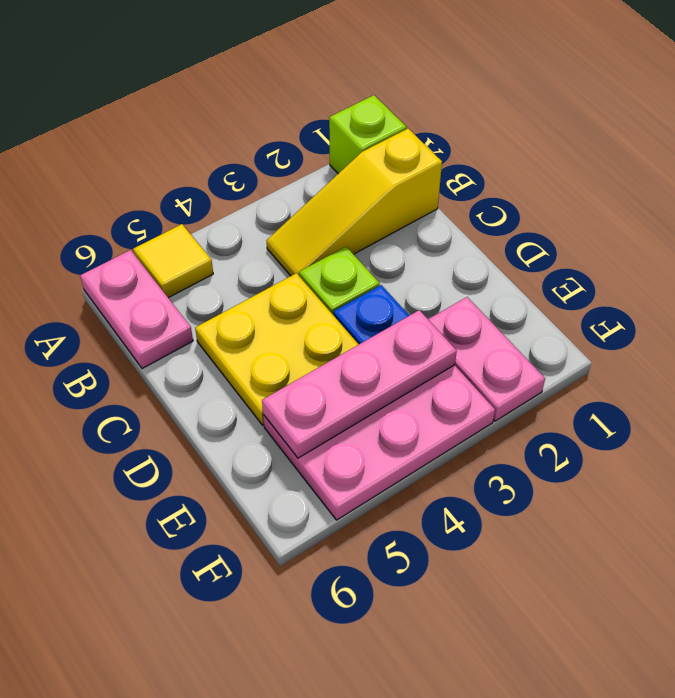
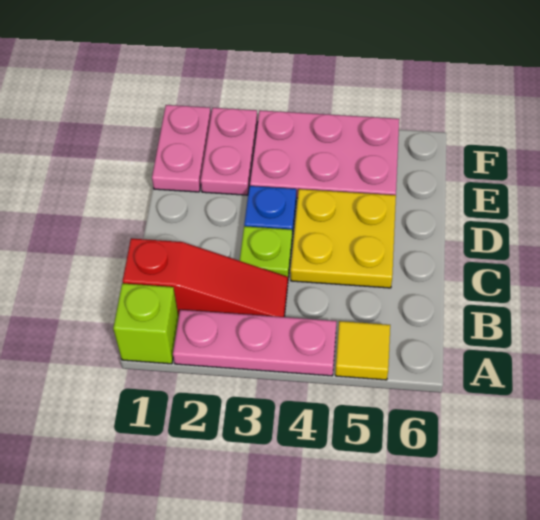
pink 1x2 plate [80,250,193,369] -> pink 1x2 plate moved to [152,105,211,192]
yellow 1x3 slope [267,129,442,276] -> red 1x3 slope [123,238,288,317]
pink 1x3 plate [262,310,457,458] -> pink 1x3 plate moved to [173,310,337,376]

